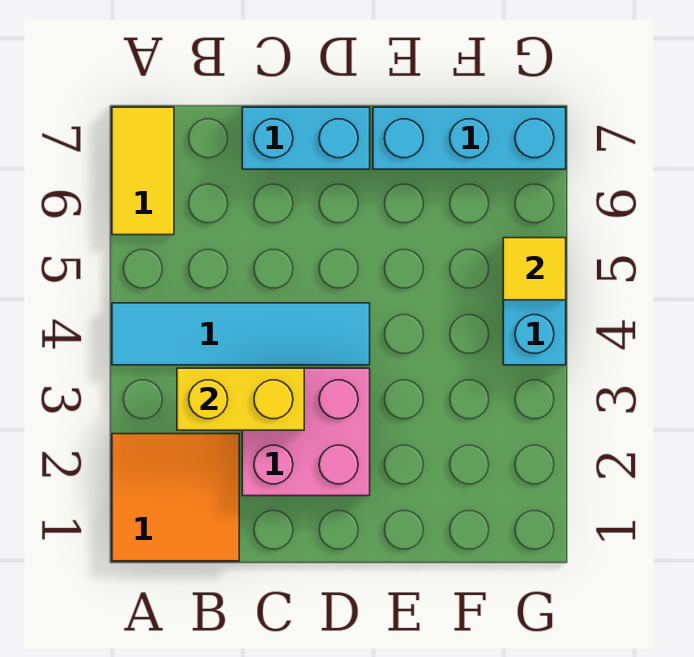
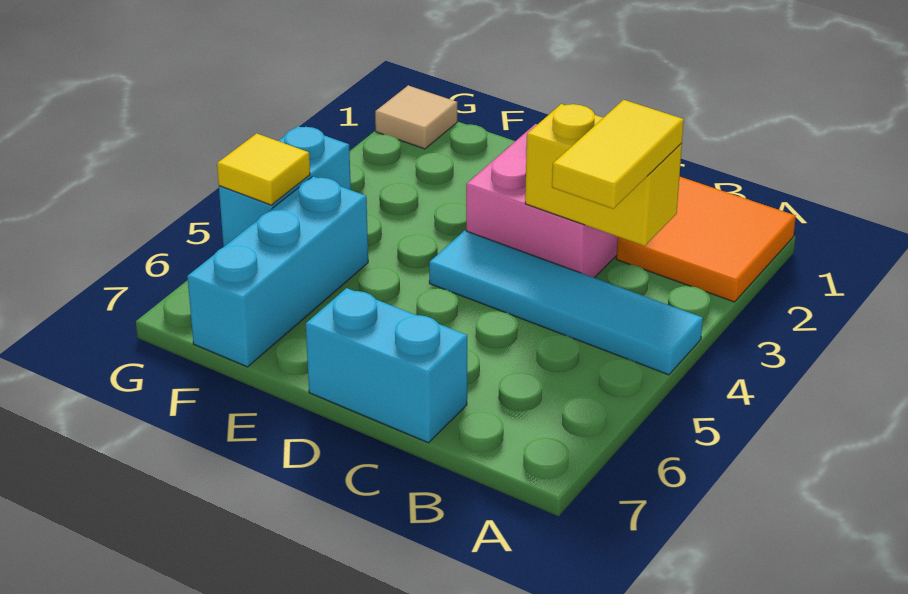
yellow 1x2 tile [112,107,174,235] -> yellow 1x2 tile moved to [552,100,684,209]
cyan 1x3 brick [373,107,566,169] -> cyan 1x3 brick turned to [187,176,368,367]
none -> tan 1x1 tile [375,85,457,149]

